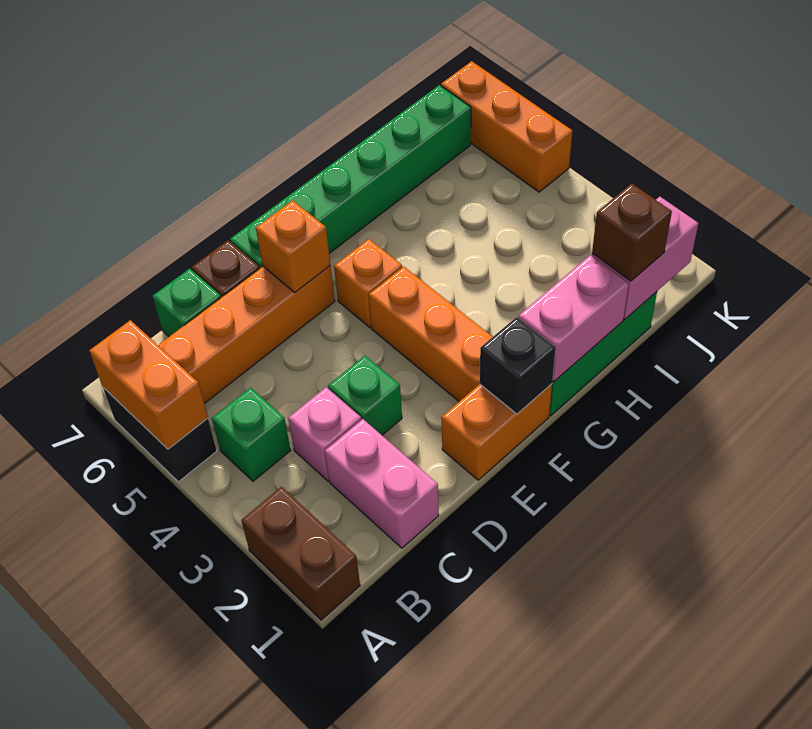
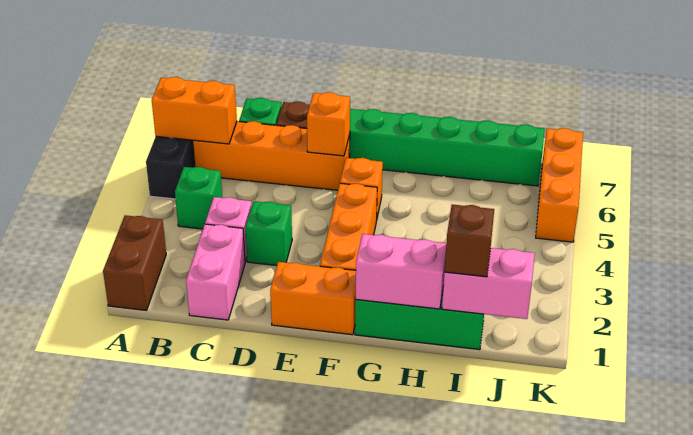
orange 1x2 brick [89,320,208,449] -> orange 1x2 brick turned to [152,77,237,144]
black 1x1 brick [480,317,556,414] -> none

